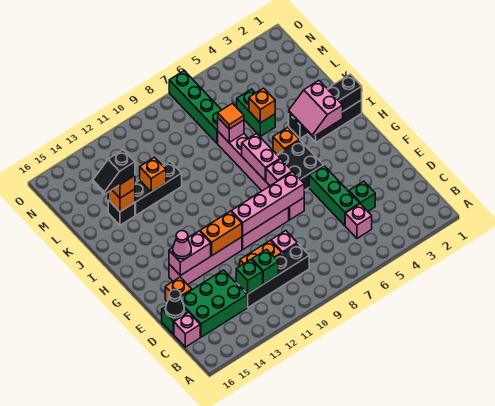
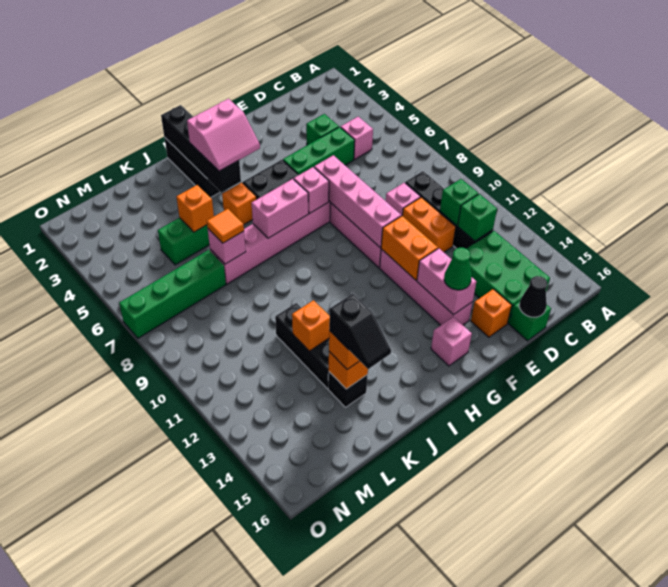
pink 1x1 brick [174,312,200,347] -> pink 1x1 brick moved to [431,317,472,366]
pink 1x1 cone [173,231,191,259] -> green 1x1 cone [444,248,472,290]

